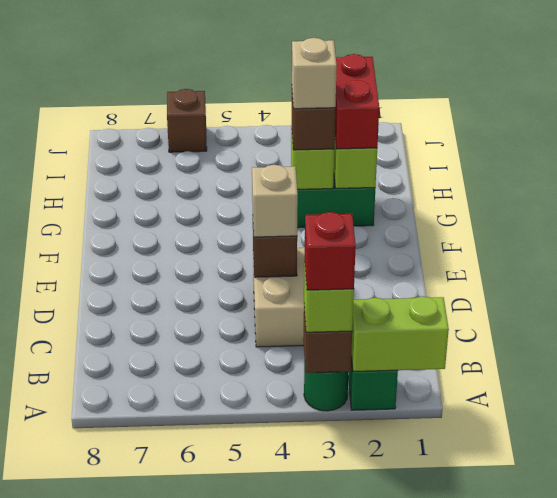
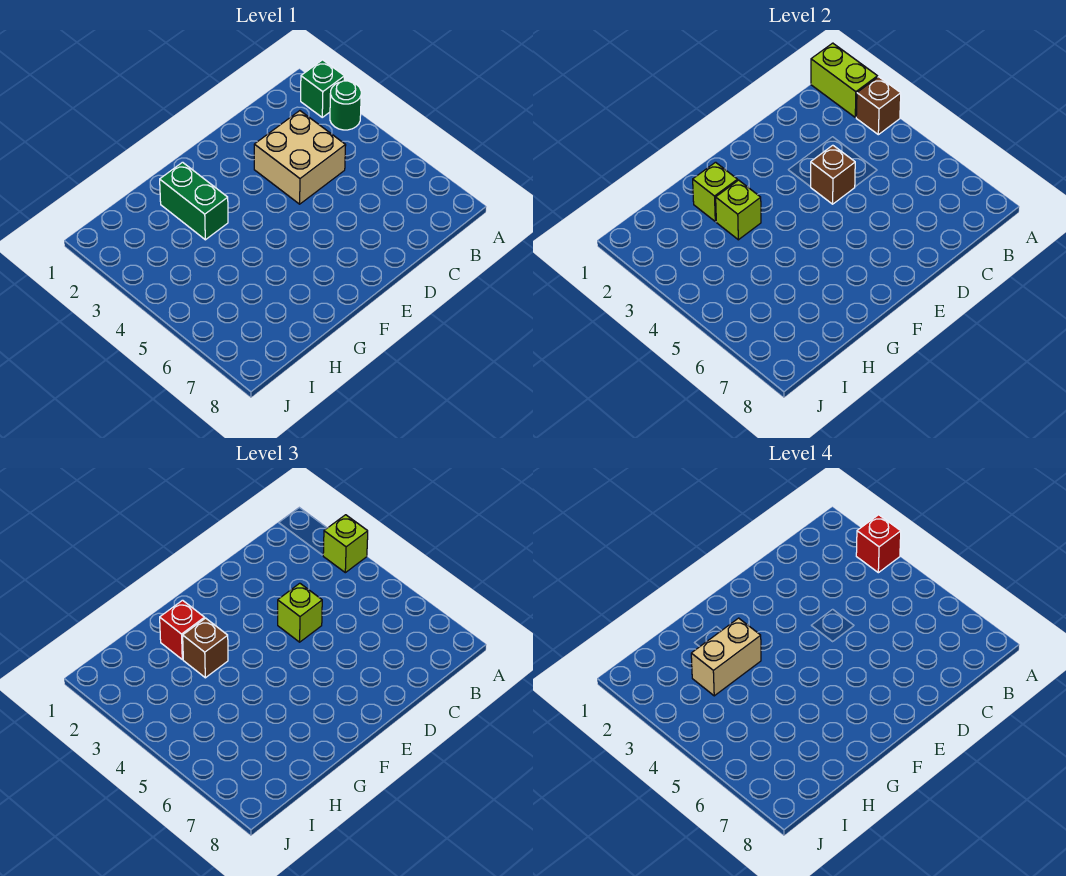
tan 1x1 brick [252,165,298,237] -> lime 1x1 brick [278,583,322,642]
red 1x2 brick [335,54,379,149] -> red 1x1 brick [160,600,205,659]
tan 1x1 brick [292,38,337,109] -> tan 1x2 brick [691,618,761,696]
brown 1x1 brick [167,89,207,152] -> none

